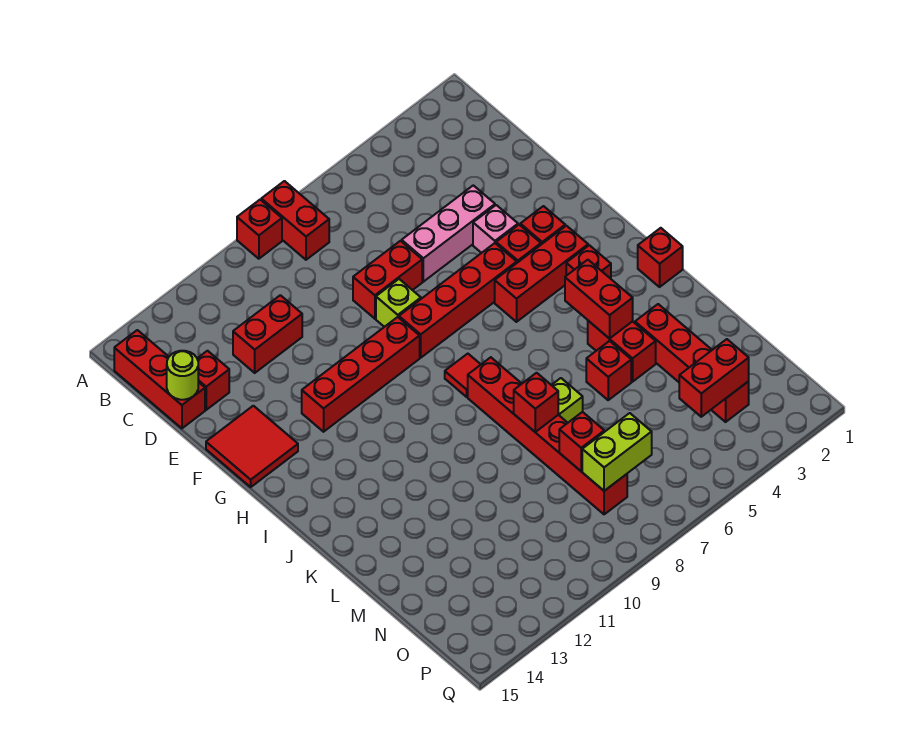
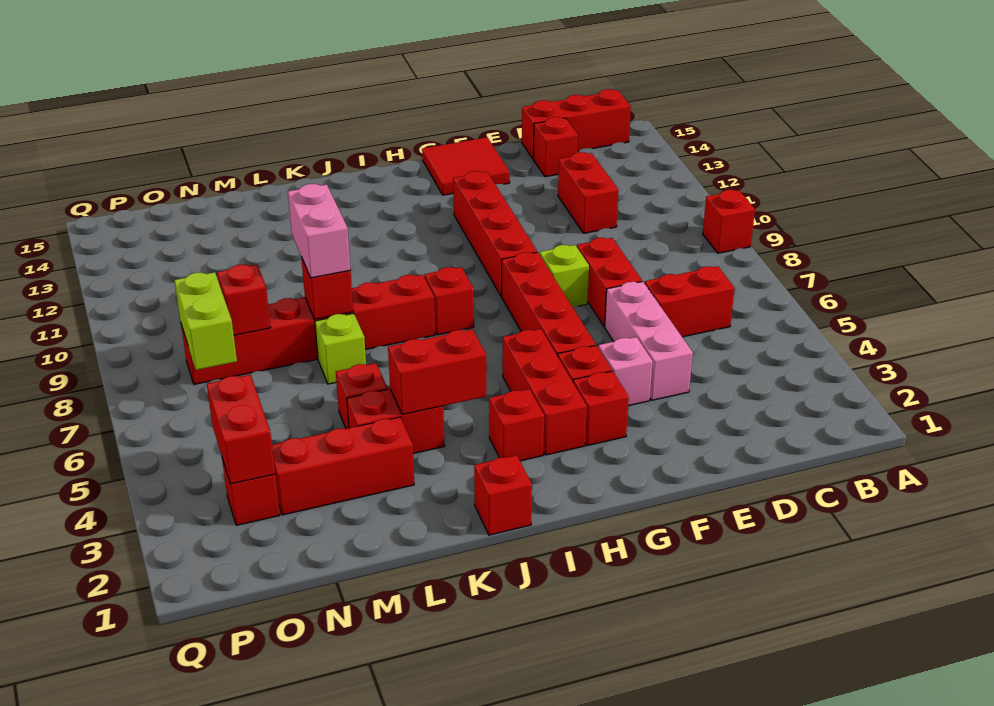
red 1x2 brick [261,181,329,260] -> red 1x2 brick moved to [645,266,735,337]
lime 1x1 round brick [167,351,198,400] -> none
red 1x1 tile [445,354,481,397] -> red 1x1 brick [425,267,474,335]
none -> pink 1x2 brick [288,184,350,278]

